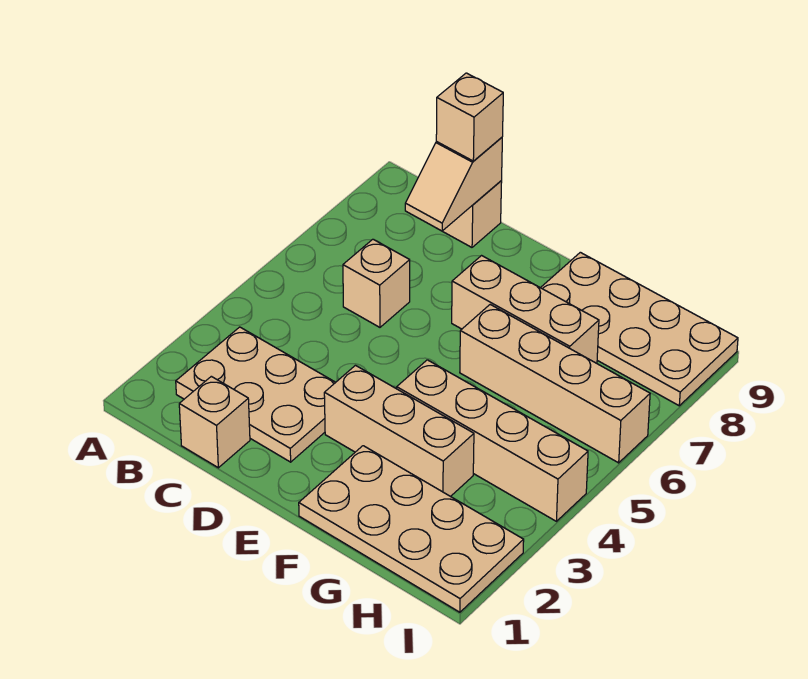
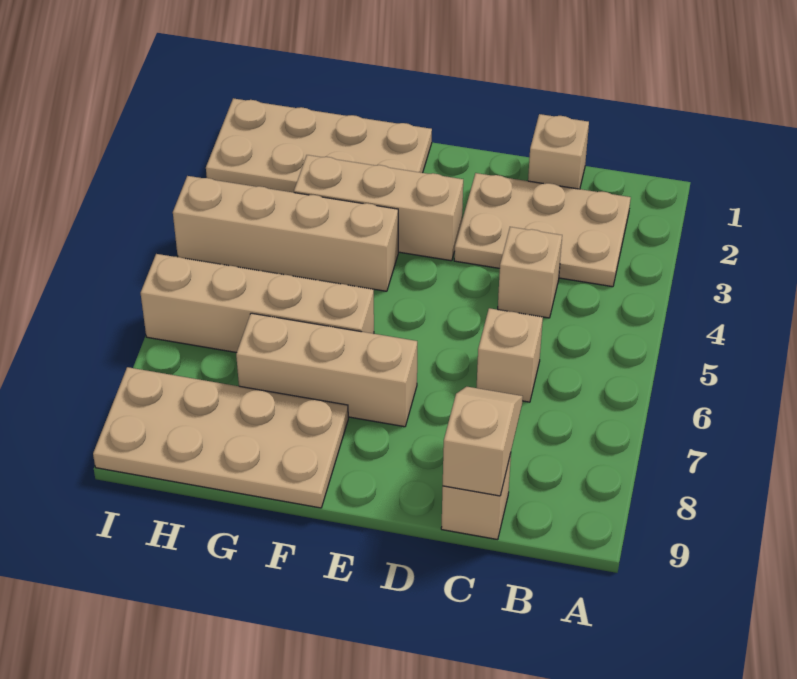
tan 1x1 brick [436,73,503,161] -> tan 1x1 brick moved to [498,227,562,318]

